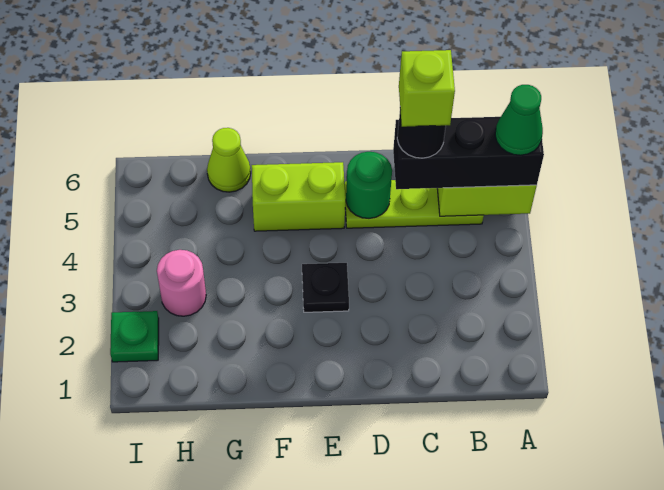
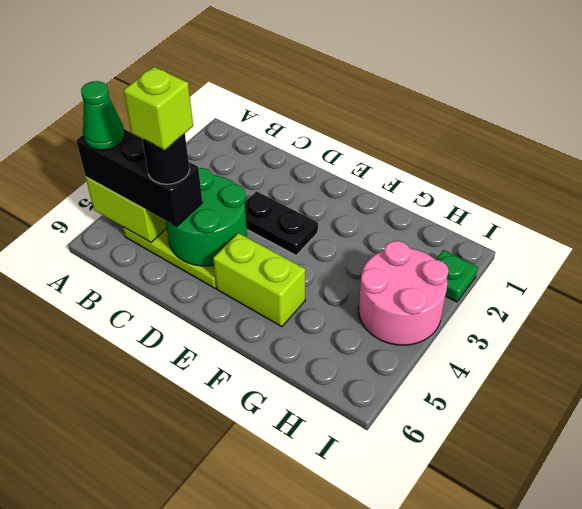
green 1x1 round brick [346,152,392,219] -> green 2x2 round brick [166,168,247,266]
black 1x1 plate [302,263,349,312] -> black 1x2 plate [245,191,318,255]
lime 1x1 cone [207,128,251,192] -> none
pink 1x1 round brick [157,250,206,316] -> pink 2x2 round brick [359,241,449,345]

